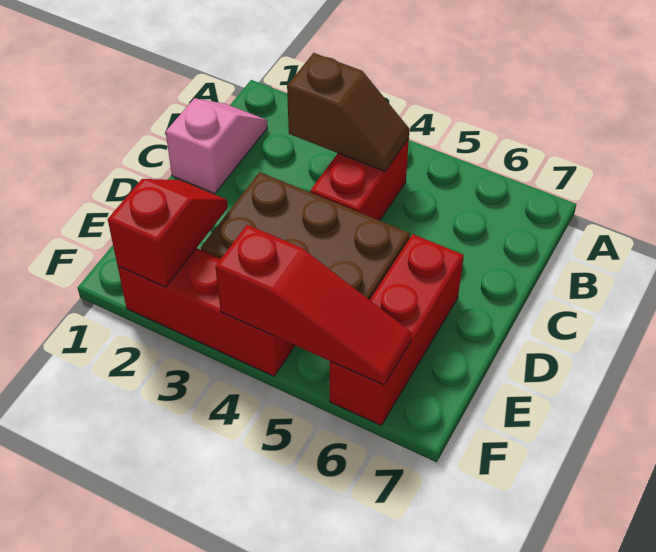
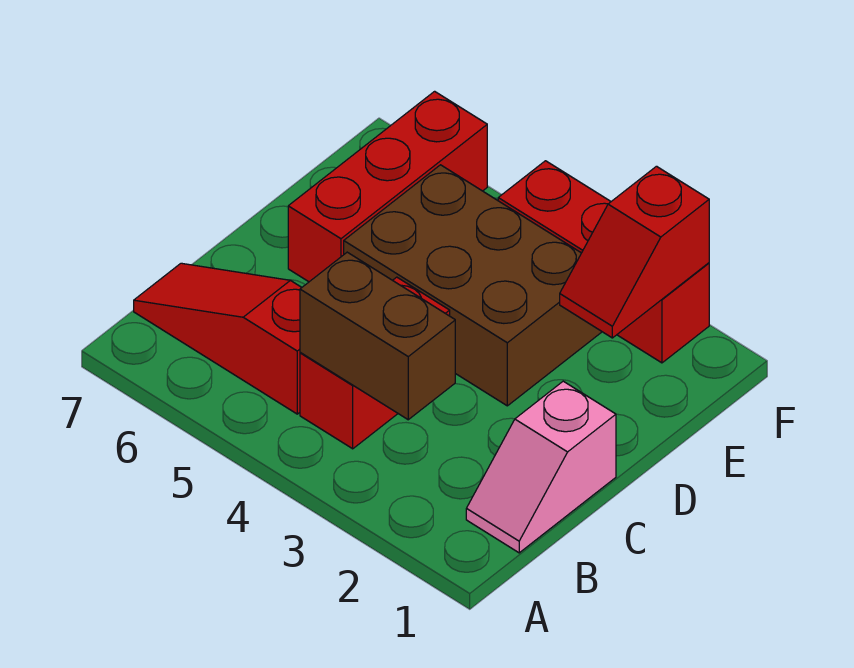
brown 1x2 slope [287,53,410,171] -> brown 1x2 brick [300,252,455,420]
red 1x3 slope [215,225,412,385] -> red 1x3 slope moved to [134,263,302,414]

